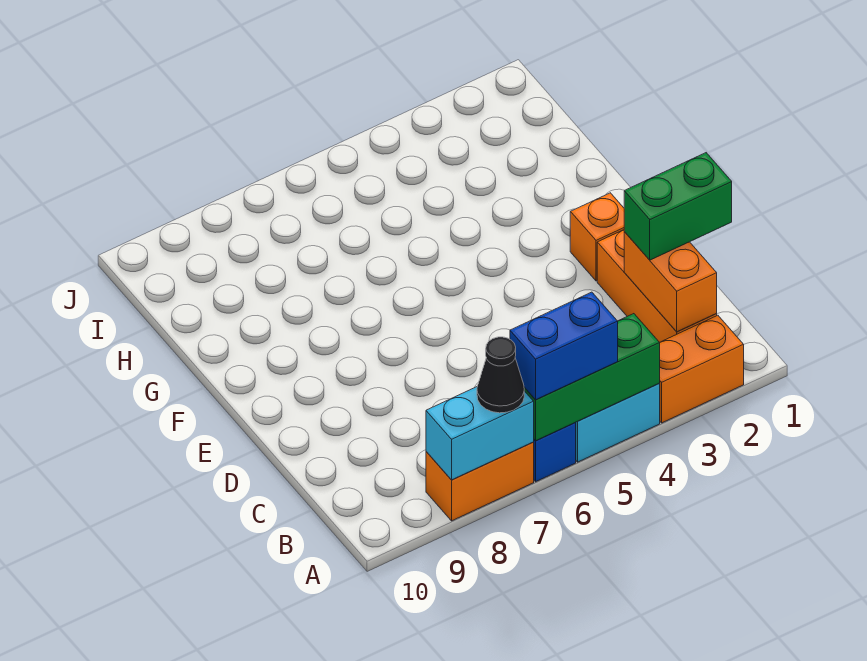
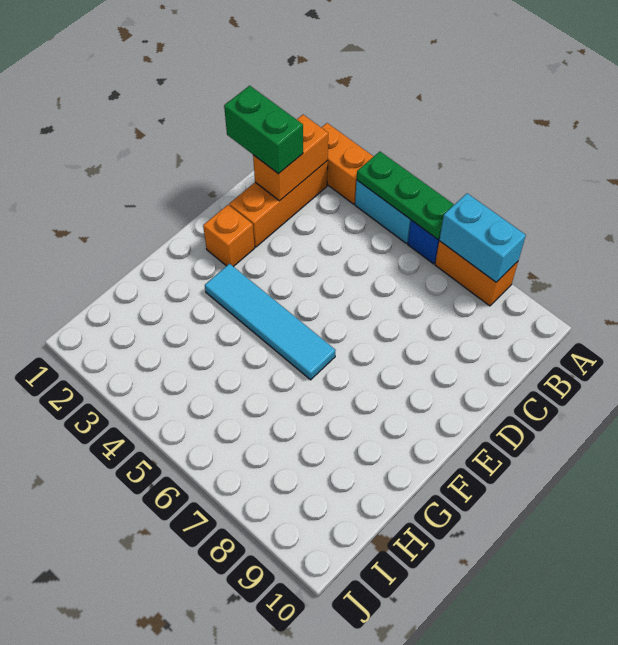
green 1x3 brick [524,314,660,441] -> green 1x3 plate [357,152,454,239]
blue 1x2 brick [510,292,618,400] -> none
black 1x1 cone [477,337,524,413] -> none
none -> cyan 1x4 tile [205,264,335,380]

